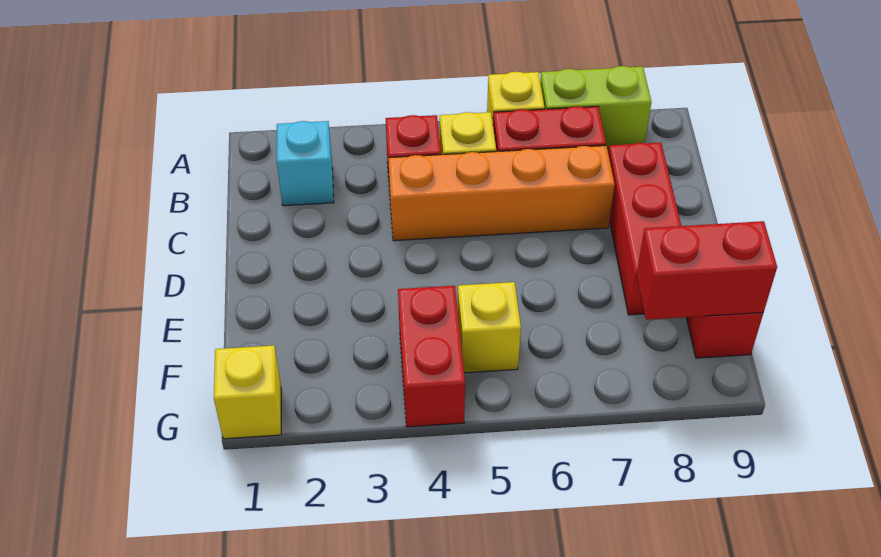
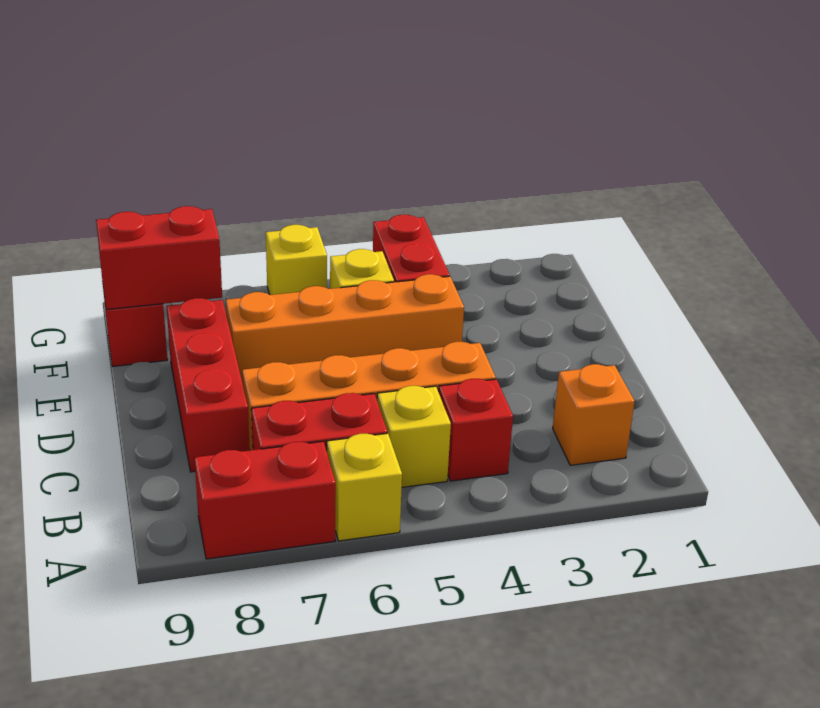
lime 1x2 brick [540,66,651,148] -> red 1x2 brick [195,441,336,559]
cyan 1x1 brick [277,121,334,206] -> orange 1x1 brick [553,364,635,465]
none -> orange 1x4 brick [226,274,464,383]
yellow 1x1 brick [214,345,281,439] -> yellow 1x1 brick moved to [266,225,327,295]

